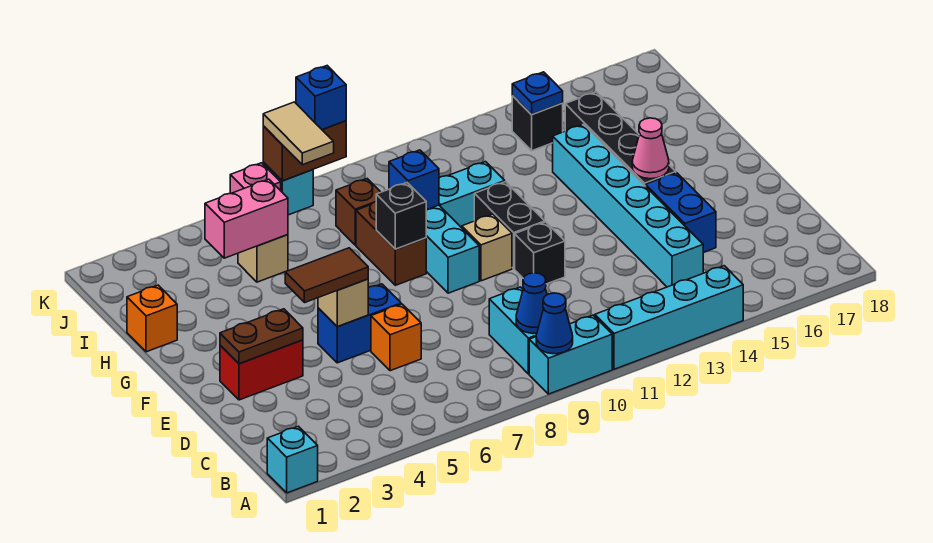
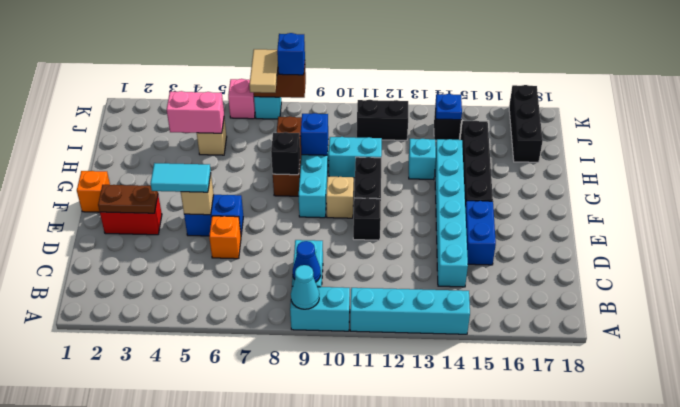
cyan 1x1 brick [267,426,318,493] -> cyan 1x1 brick moved to [409,139,436,180]
blue 1x1 cone [536,293,573,354] -> cyan 1x1 cone [291,265,319,309]
brown 1x2 tile [285,248,368,303] -> cyan 1x2 tile [150,163,211,192]
pink 1x1 cone [632,118,669,179] -> none
orange 1x1 brick [127,285,177,352] -> orange 1x1 brick moved to [77,171,110,212]
none -> black 1x3 brick [509,85,543,162]
none -> black 1x2 brick [357,100,408,140]

